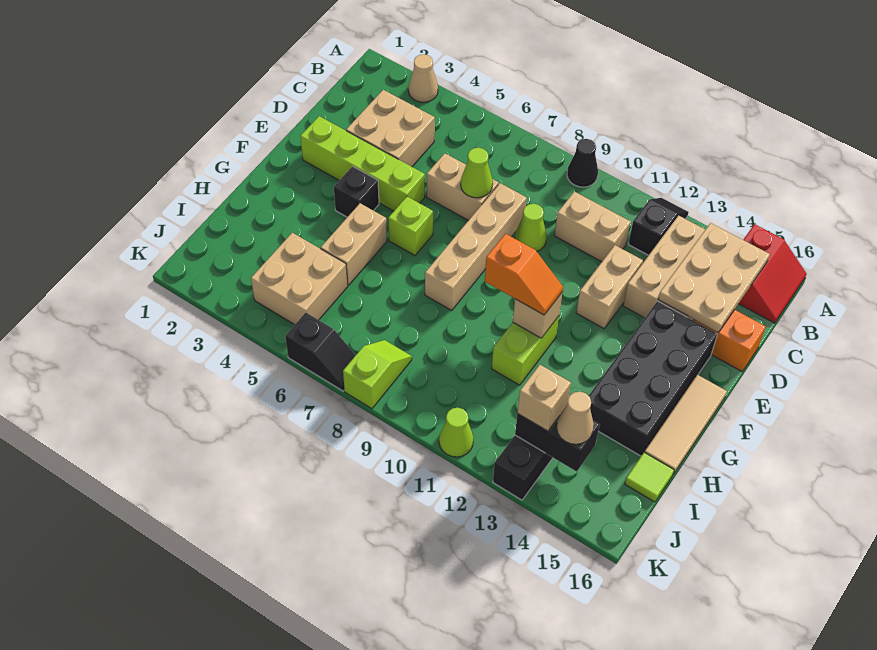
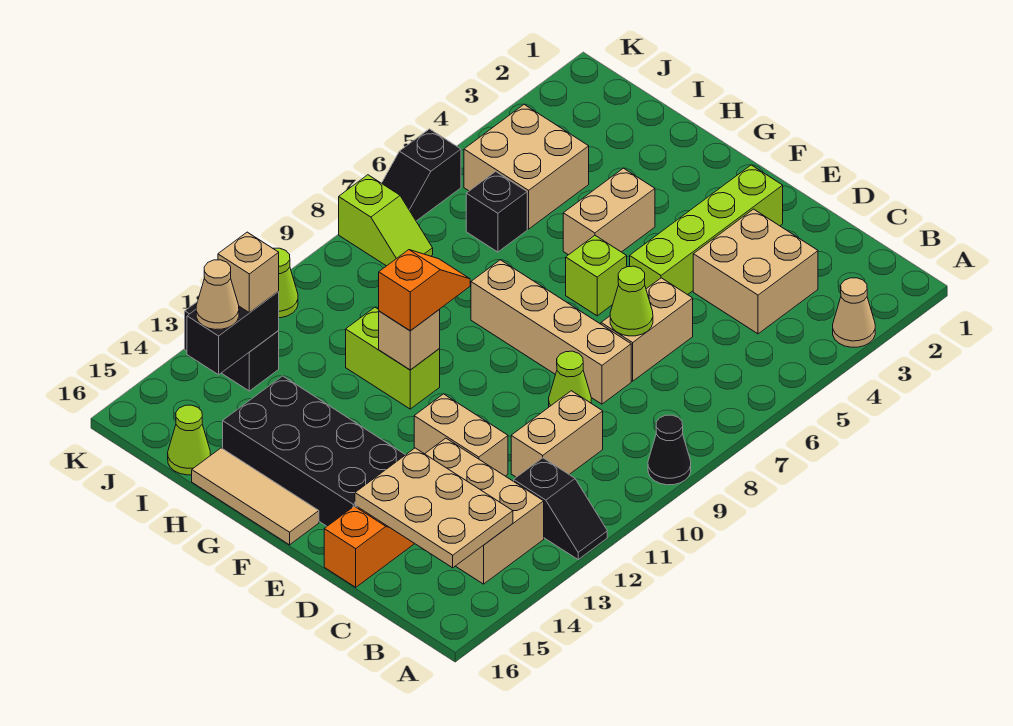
red 2x2 slope [739,224,807,323] -> none
black 1x1 brick [334,166,379,217] -> black 1x1 brick moved to [466,171,527,252]
tan 1x2 brick [321,203,387,285] -> tan 1x2 brick turned to [563,168,655,255]
orange 1x2 slope [484,234,563,315] -> orange 1x2 slope turned to [379,250,470,331]
lime 1x1 tile [625,452,674,502] -> lime 1x1 cone [168,405,210,475]

